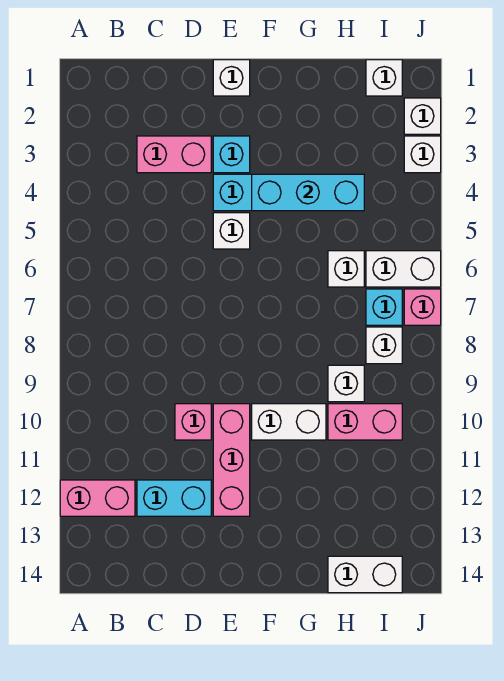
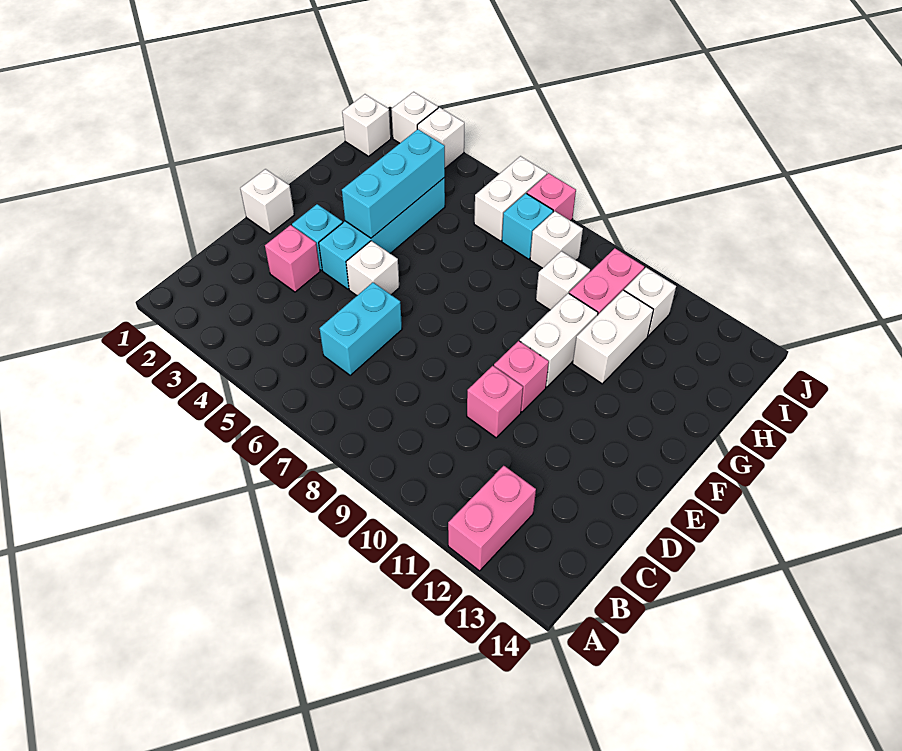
pink 1x2 brick [137,136,211,173] -> pink 1x1 brick [265,225,320,292]
cyan 1x2 brick [137,480,211,516] -> cyan 1x2 brick moved to [319,283,402,375]
pink 1x3 brick [213,404,250,516] -> pink 1x1 brick [494,341,549,412]
white 1x1 brick [328,251,364,287] -> white 1x1 brick moved to [624,268,676,336]
white 1x2 brick [328,556,402,593] -> white 1x2 brick moved to [573,290,654,384]

